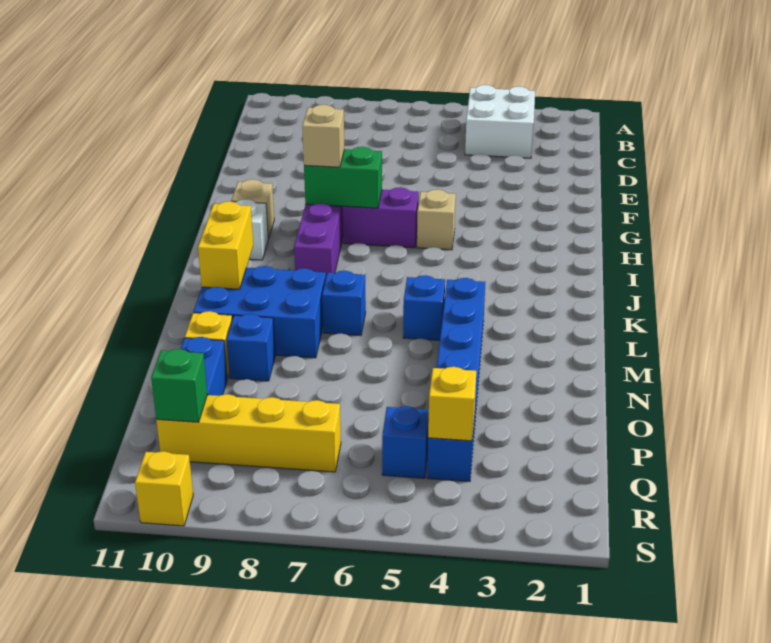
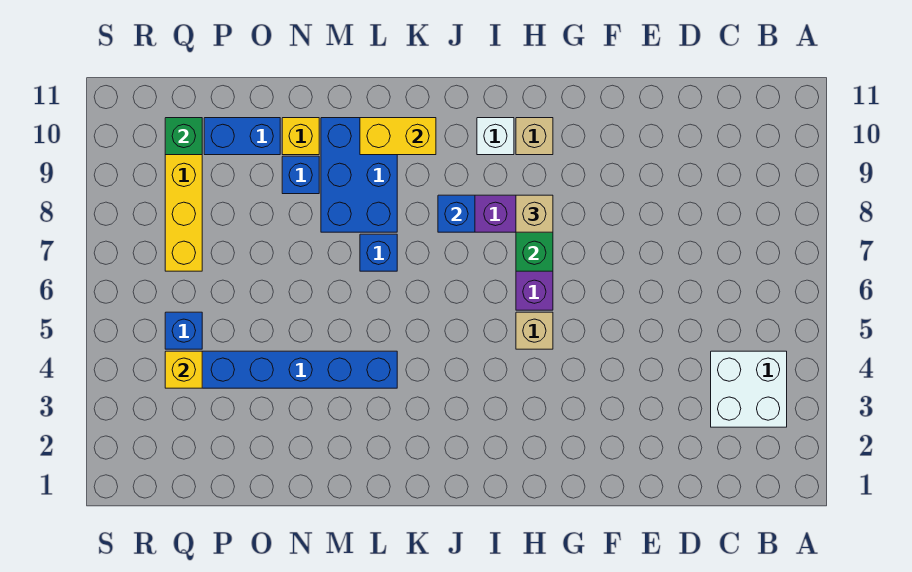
blue 1x1 brick [403,275,445,340] -> blue 1x1 brick moved to [438,195,475,232]
yellow 1x1 brick [135,451,193,526] -> none

